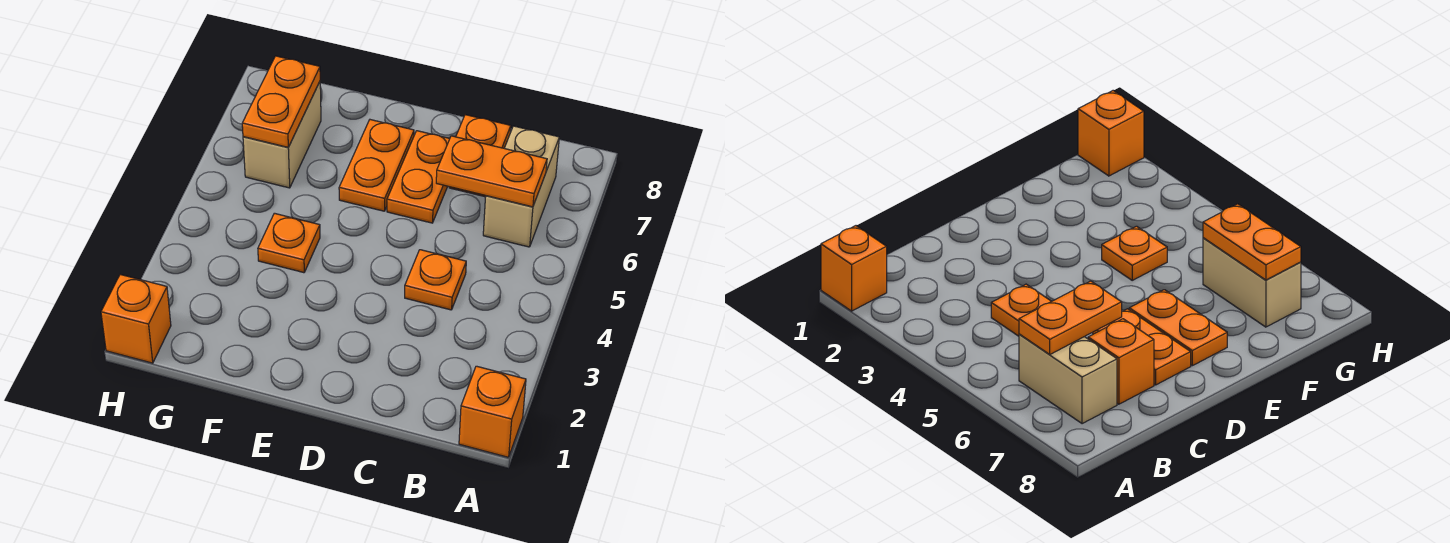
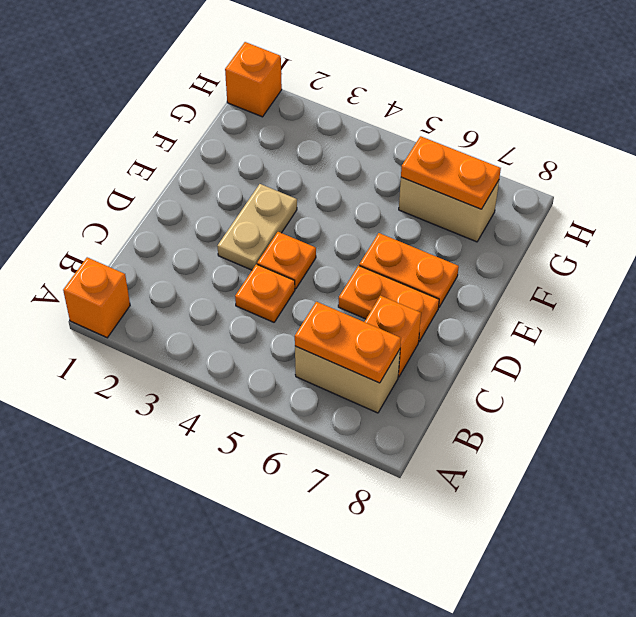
orange 1x2 plate [436,136,547,207] -> orange 1x2 plate turned to [295,302,401,383]
none -> tan 1x2 plate [217,184,297,270]
orange 1x1 plate [258,213,320,273] -> orange 1x1 plate moved to [257,232,316,289]

